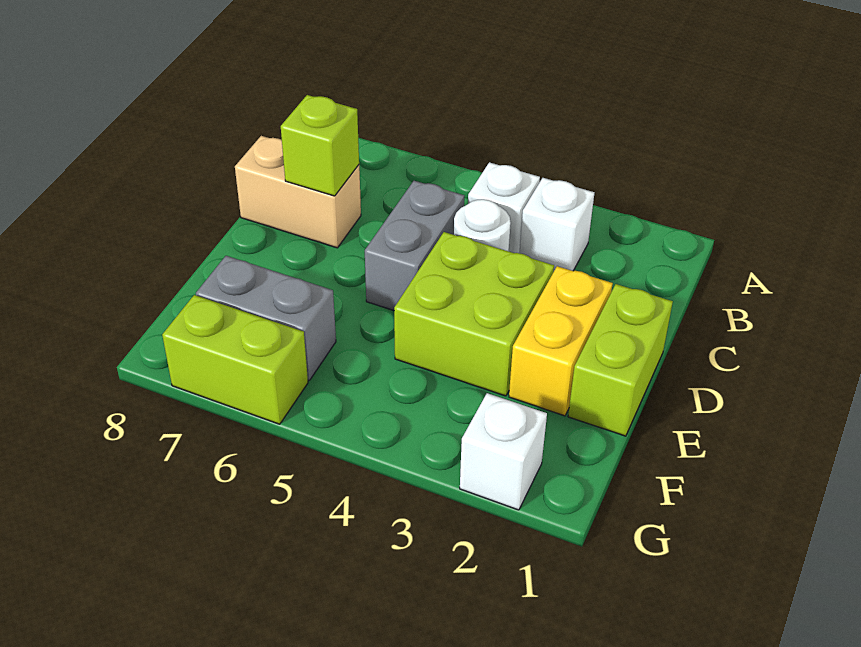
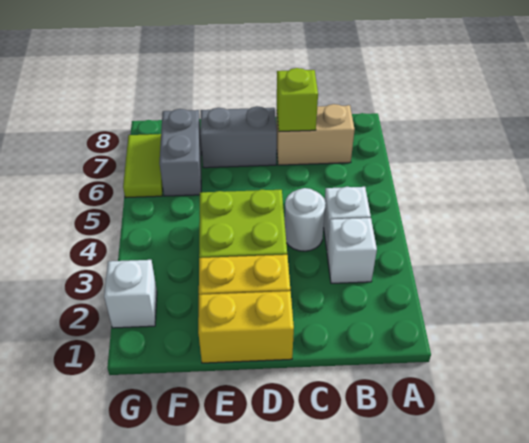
grey 1x2 brick [365,181,464,311] -> grey 1x2 brick moved to [200,106,277,168]
tan 1x2 brick [235,136,361,248] -> tan 1x2 brick turned to [276,104,355,165]
lime 1x2 brick [568,284,673,436] -> yellow 1x2 brick [198,291,294,363]
lime 1x2 brick [162,295,308,424] -> lime 1x2 tile [123,134,163,198]

